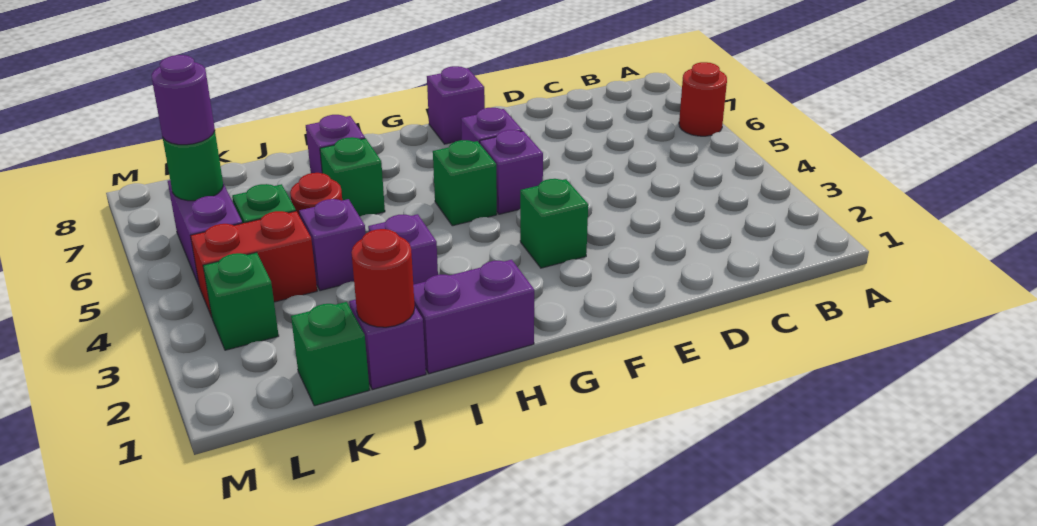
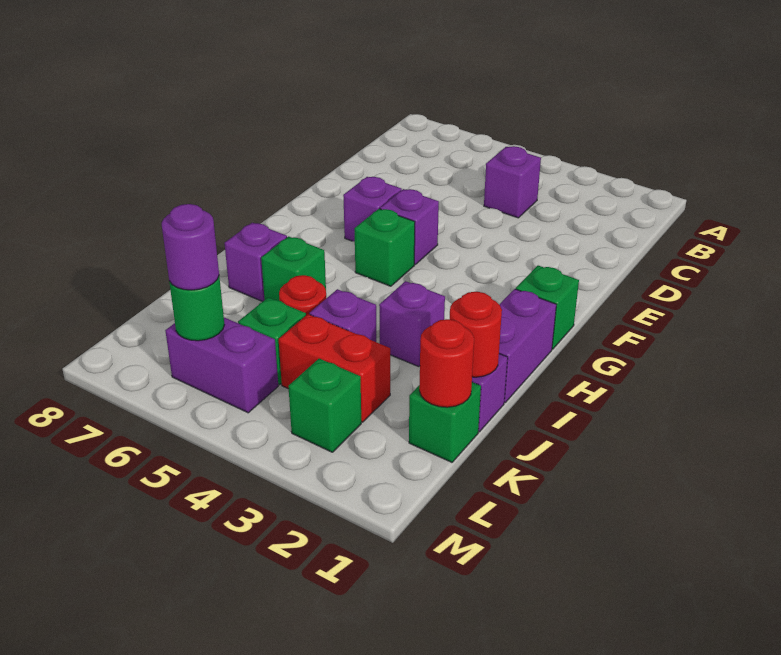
red 1x1 round brick [679,62,727,136] -> red 1x1 round brick moved to [419,319,474,407]
green 1x1 brick [520,179,588,268] -> green 1x1 brick moved to [516,266,579,349]
purple 1x1 brick [427,66,485,144] -> purple 1x1 brick moved to [484,146,541,218]
red 1x2 brick [190,211,317,317] -> red 1x2 brick turned to [279,314,390,422]

